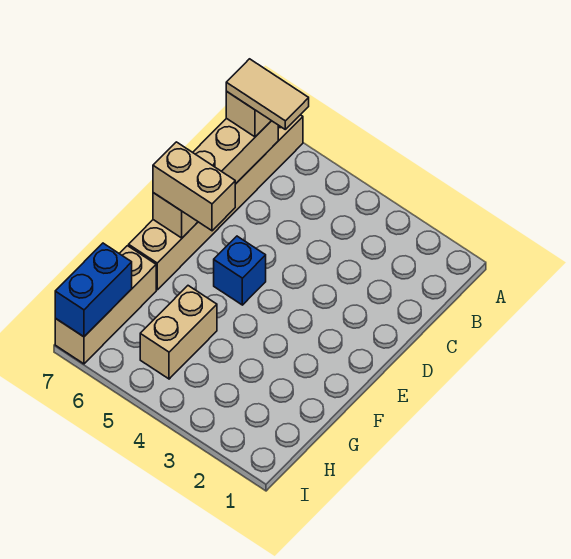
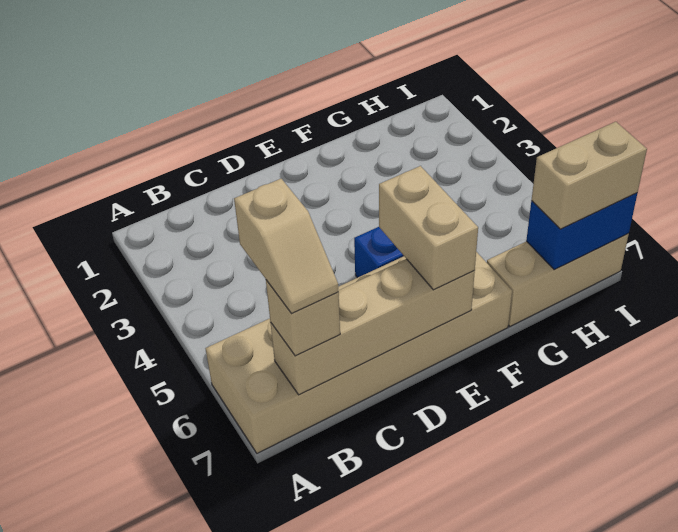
tan 1x6 brick [129,115,303,290] -> tan 2x6 brick [206,252,512,453]
tan 1x2 tile [226,59,309,129] -> tan 1x2 slope [234,179,338,314]
tan 1x2 brick [140,286,217,379] -> tan 1x2 brick moved to [532,122,647,229]

